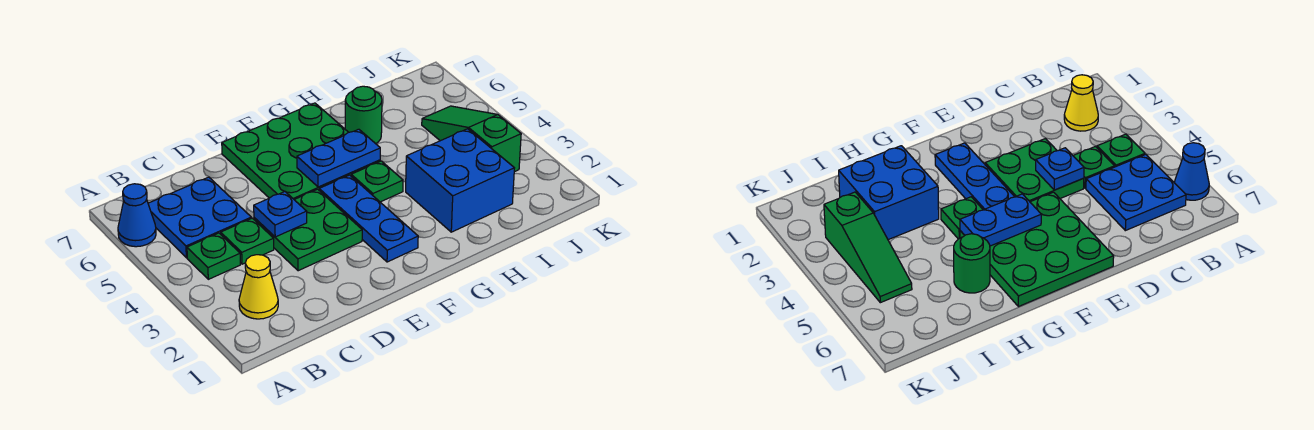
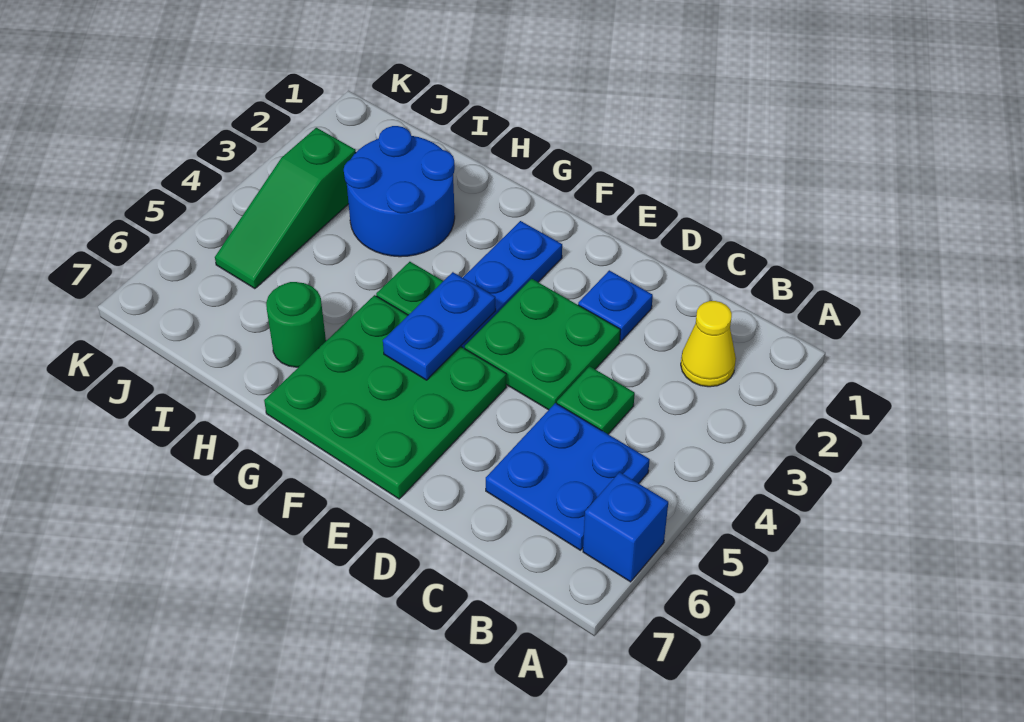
blue 1x1 cone [118,184,156,247] -> blue 1x1 brick [583,472,668,582]
green 1x1 plate [187,233,240,279] -> none
blue 1x1 plate [254,192,307,237] -> blue 1x1 plate moved to [578,270,653,341]
blue 1x2 plate [297,129,380,187] -> blue 1x2 plate turned to [383,272,496,380]
blue 2x2 brick [406,129,514,232] -> blue 2x2 round brick [344,126,455,257]

